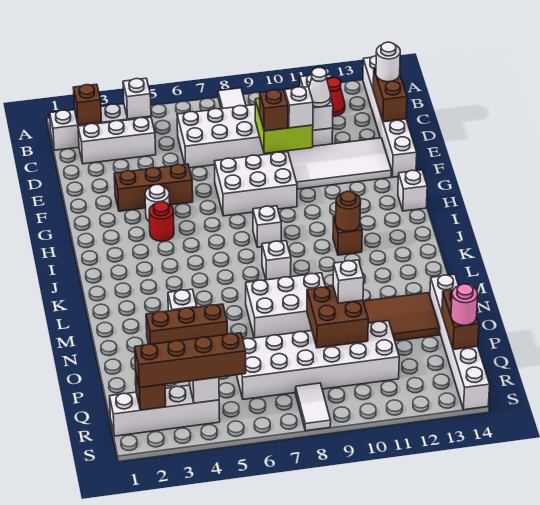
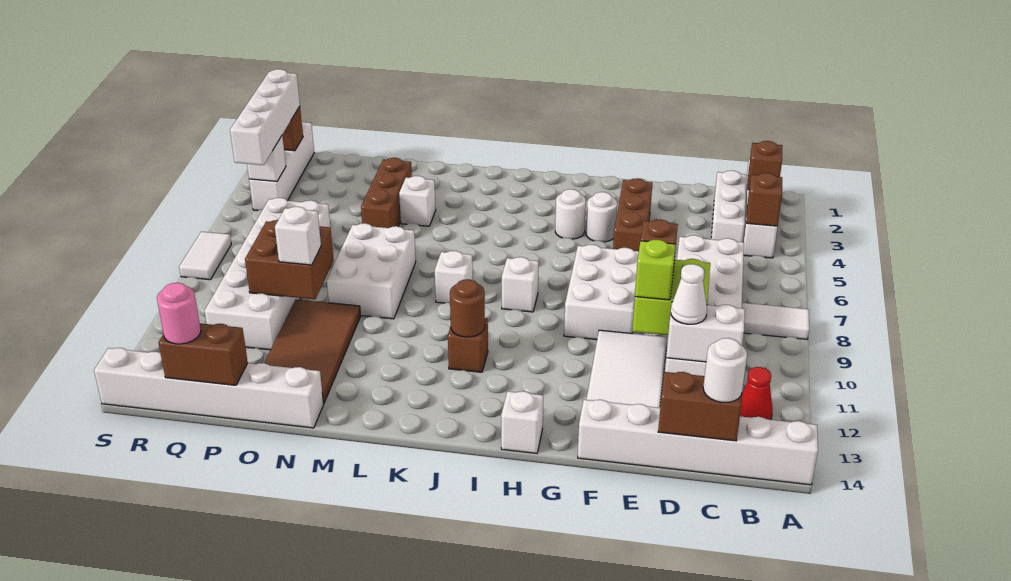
white 1x1 brick [123,78,151,119] -> brown 1x1 brick [746,173,782,226]
white 1x1 brick [285,87,313,128] -> lime 1x1 brick [635,240,676,300]
red 1x1 round brick [149,202,174,241] -> white 1x1 round brick [555,189,586,239]
brown 1x4 brick [135,333,246,388] -> white 1x4 brick [230,69,300,165]
white 1x2 tile [295,383,331,431] -> white 1x2 tile turned to [179,232,231,280]

